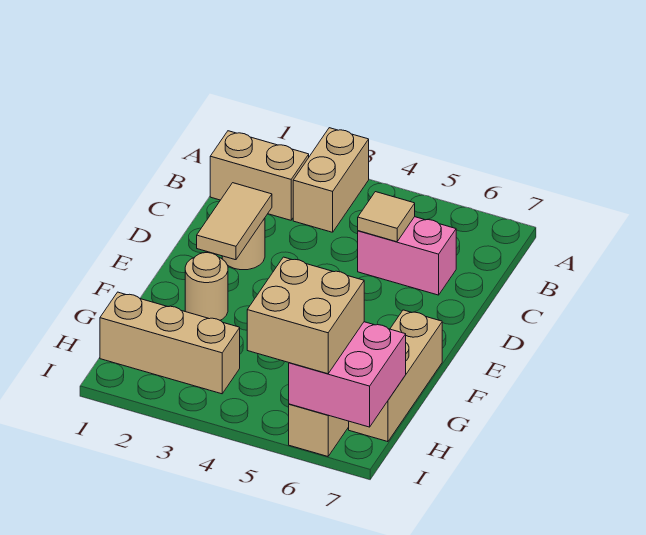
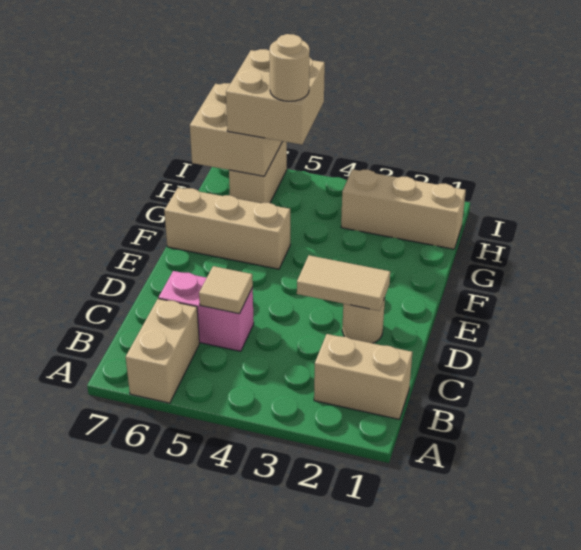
tan 1x2 brick [293,128,369,232] -> tan 1x2 brick moved to [126,299,199,403]
tan 1x2 tile [197,183,272,260] -> tan 1x2 tile turned to [297,255,390,311]
tan 1x1 round brick [185,253,228,320] -> tan 1x1 round brick moved to [270,34,310,101]
tan 1x3 brick [349,310,442,442] -> tan 1x3 brick turned to [164,188,290,269]
pink 2x2 brick [289,322,406,427] -> tan 2x2 brick [190,83,283,176]

